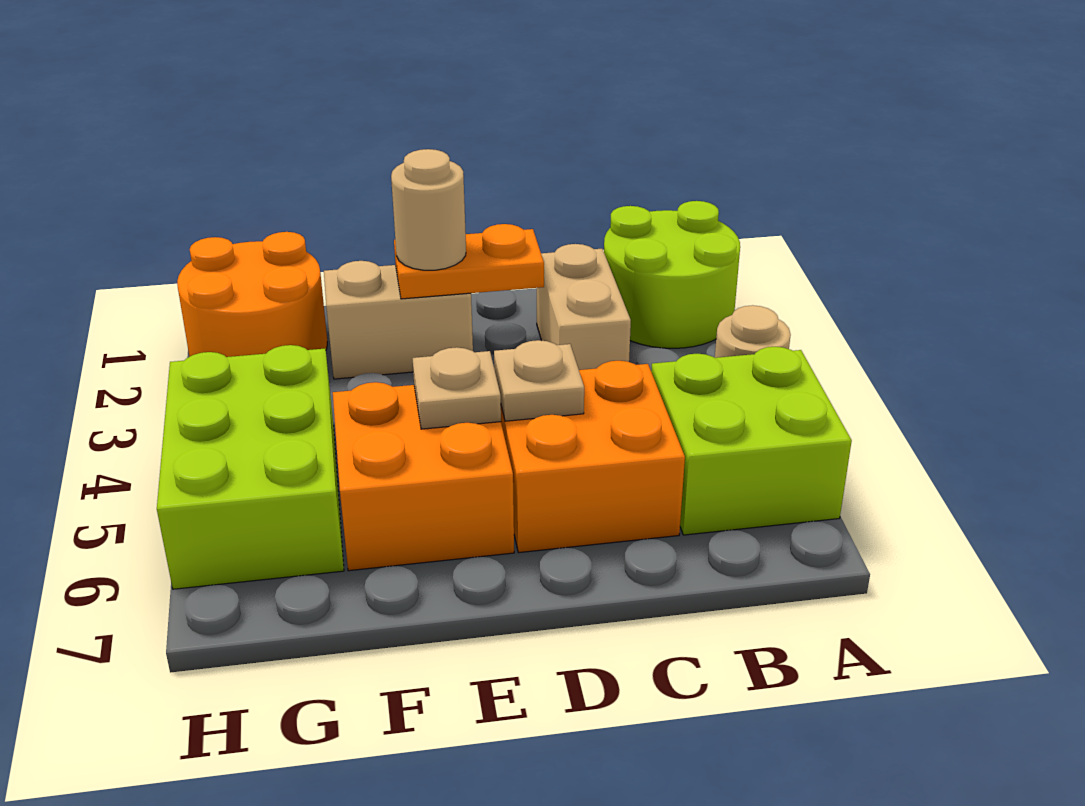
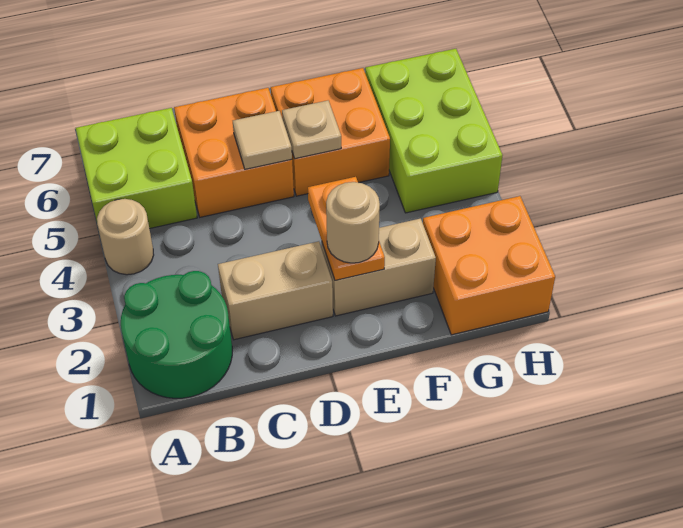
lime 2x2 round brick [604,201,740,348] -> green 2x2 round brick [121,271,232,398]
tan 1x2 brick [537,244,631,370] -> tan 1x2 brick turned to [218,241,333,340]
orange 1x2 plate [394,224,544,299] -> orange 1x2 plate turned to [308,177,385,280]
tan 1x1 plate [494,340,584,421] -> tan 1x1 tile [233,111,292,169]
orange 2x2 round brick [177,232,327,357] -> orange 2x2 brick [423,196,555,335]

